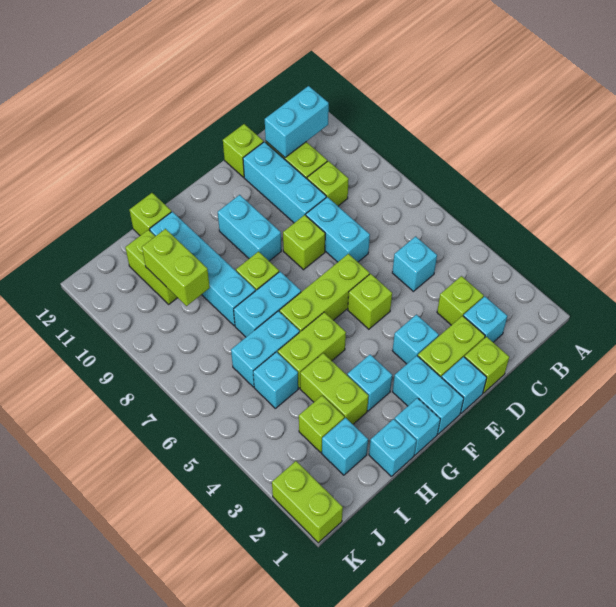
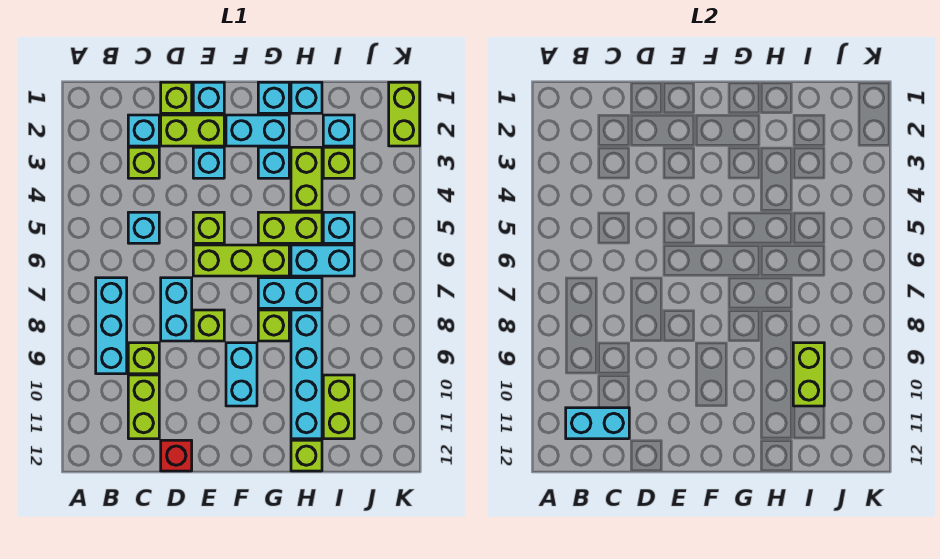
cyan 1x3 brick [243,142,326,223] -> cyan 1x3 brick moved to [96,278,127,374]
lime 1x1 brick [223,124,263,177] -> red 1x1 brick [161,440,192,471]
cyan 1x2 brick [393,356,464,434] -> cyan 1x2 brick turned to [226,115,289,146]

